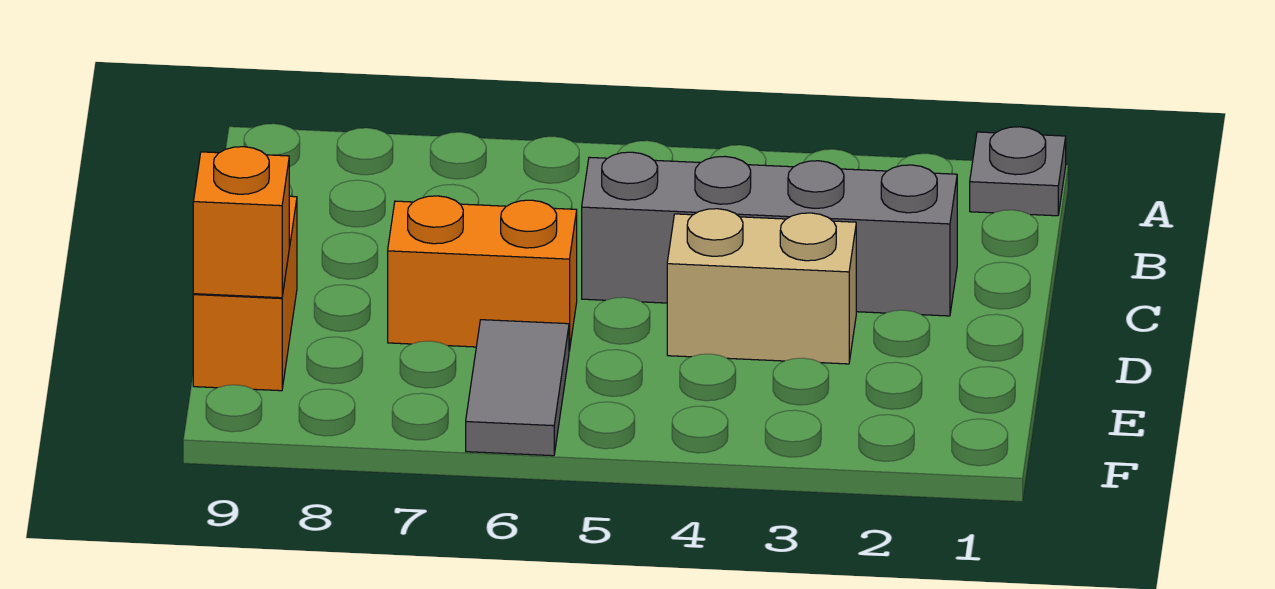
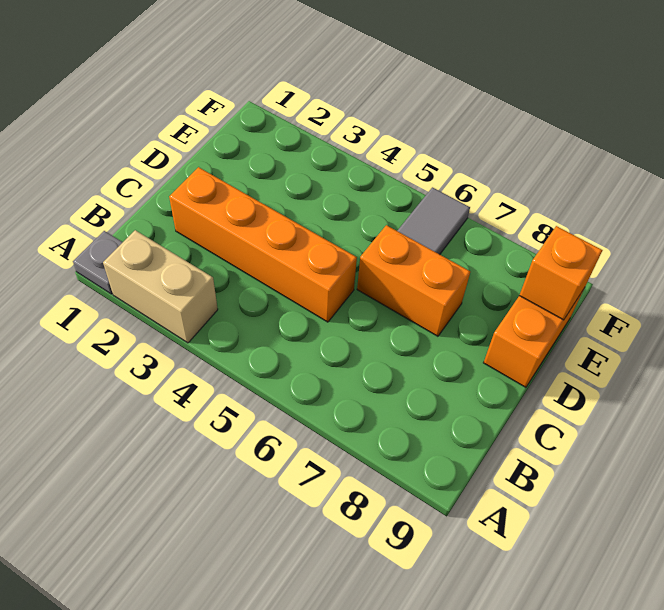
grey 1x4 brick [582,152,957,316] -> orange 1x4 brick [169,167,357,322]
tan 1x2 brick [667,209,856,364] -> tan 1x2 brick moved to [103,230,218,343]

